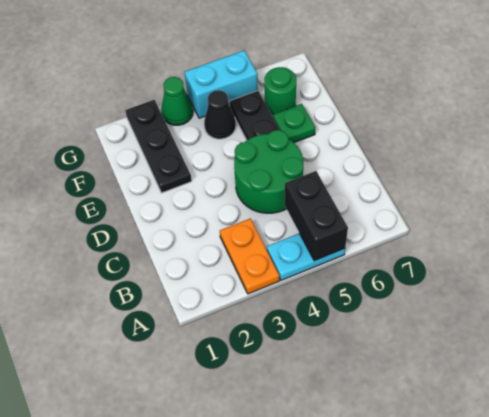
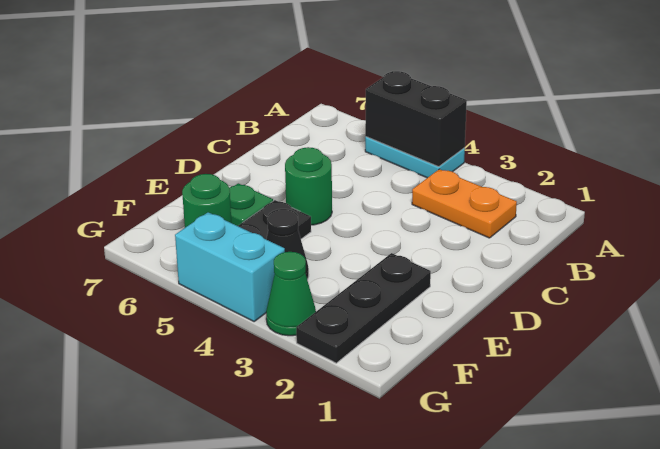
orange 1x2 plate [220,218,279,294] -> orange 1x2 plate turned to [412,169,517,238]
black 1x2 brick [284,171,348,261] -> black 1x2 brick turned to [365,71,467,167]
green 2x2 round brick [234,130,303,213] -> green 1x1 round brick [285,147,332,225]

